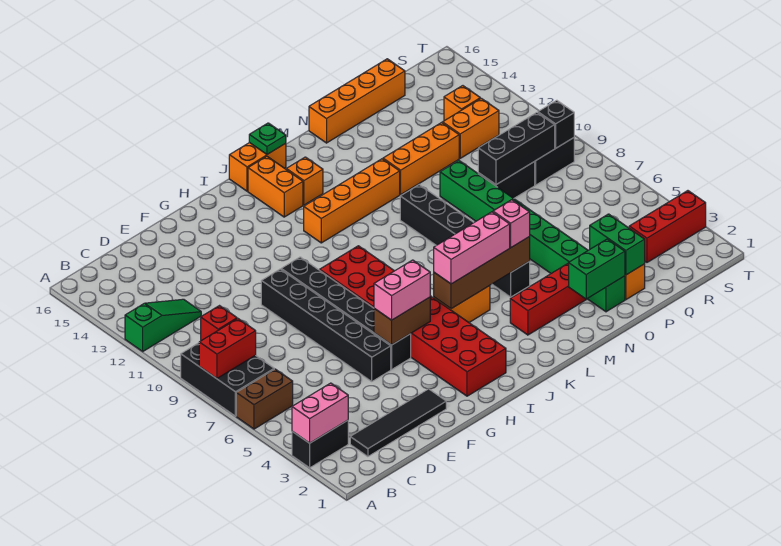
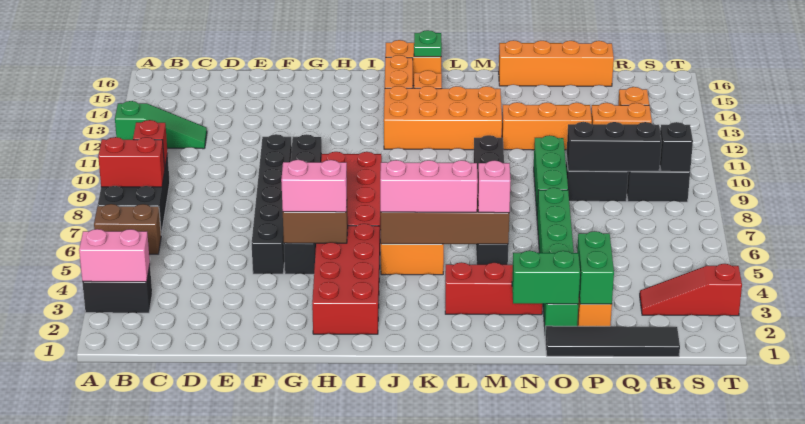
black 1x4 tile [350,389,446,457] -> black 1x4 tile moved to [545,326,680,357]
orange 1x4 brick [304,159,400,243] -> orange 2x4 brick [384,86,502,150]
red 1x3 brick [629,191,706,262] -> red 1x3 slope [640,263,742,316]

